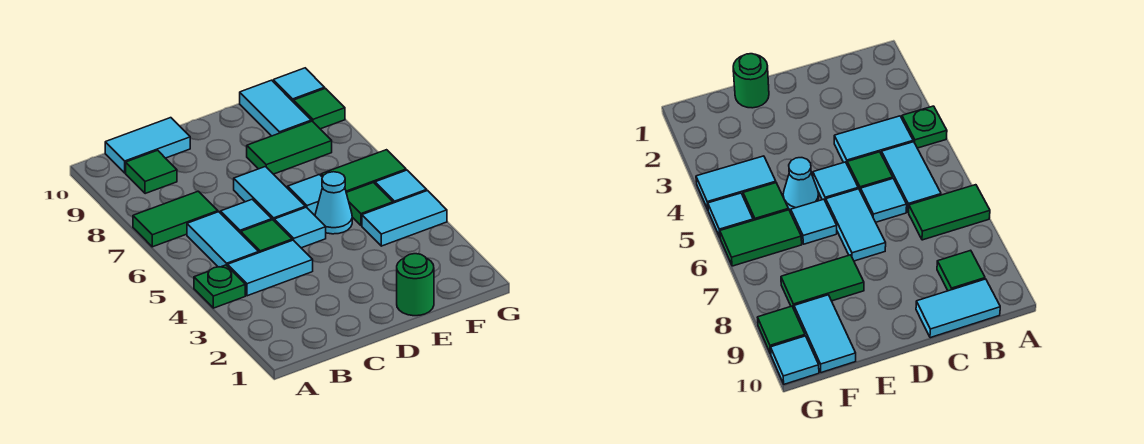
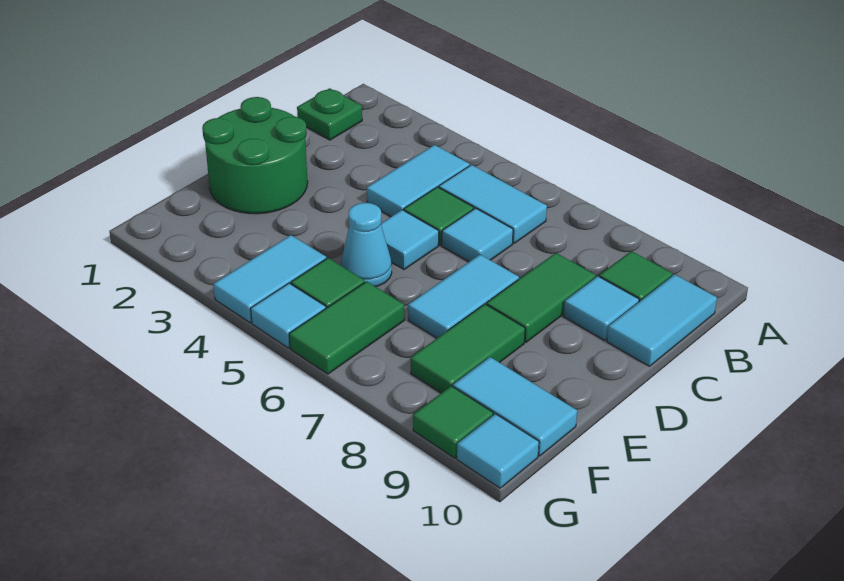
green 1x1 plate [194,265,245,308] -> green 1x1 plate moved to [297,88,362,140]
green 1x2 tile [133,191,218,247] -> green 1x2 tile moved to [487,253,596,342]
cyan 1x2 tile [234,167,305,220] -> cyan 1x2 tile turned to [408,255,519,338]
green 1x1 round brick [397,254,434,316] -> green 2x2 round brick [202,97,308,214]
cyan 1x1 tile [288,175,323,215] -> cyan 1x1 tile moved to [564,276,639,341]

